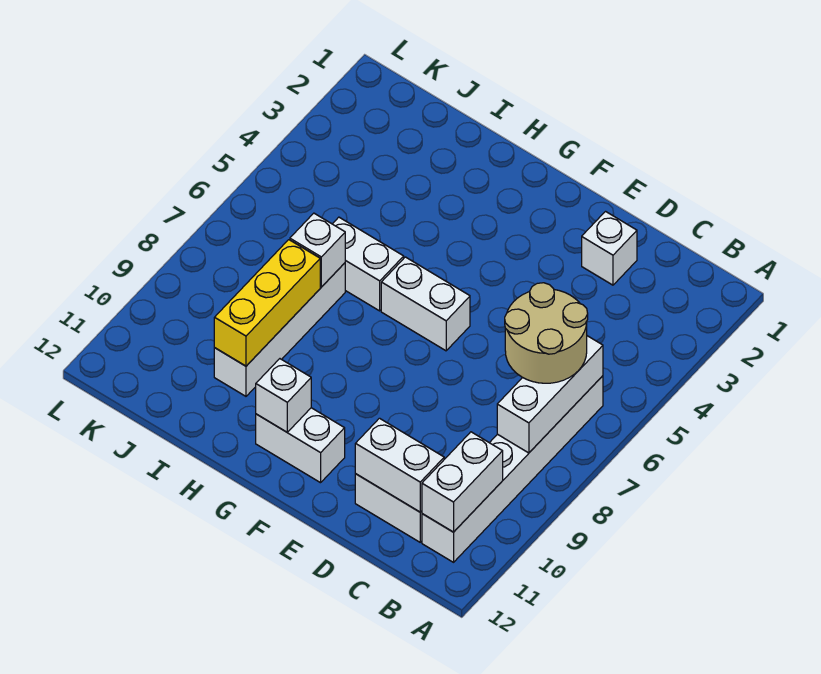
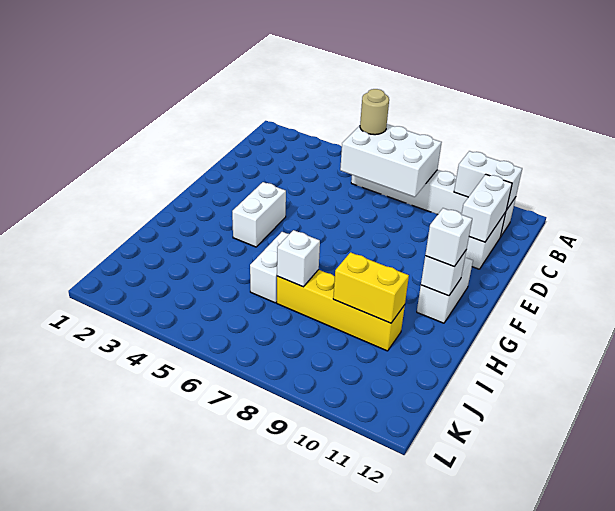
white 1x3 brick [497,336,603,453] -> white 2x3 brick [340,124,442,197]
tan 2x2 round brick [505,283,588,383] -> tan 1x1 round brick [360,89,389,135]
white 1x1 brick [582,212,637,285] -> white 1x1 brick moved to [425,208,472,266]
white 1x2 brick [381,257,470,351] -> white 1x2 brick moved to [232,182,286,247]
white 1x4 brick [214,263,345,396] -> yellow 1x4 brick [277,270,405,351]
yellow 1x3 brick [214,240,320,366] -> yellow 1x2 brick [333,252,409,323]

